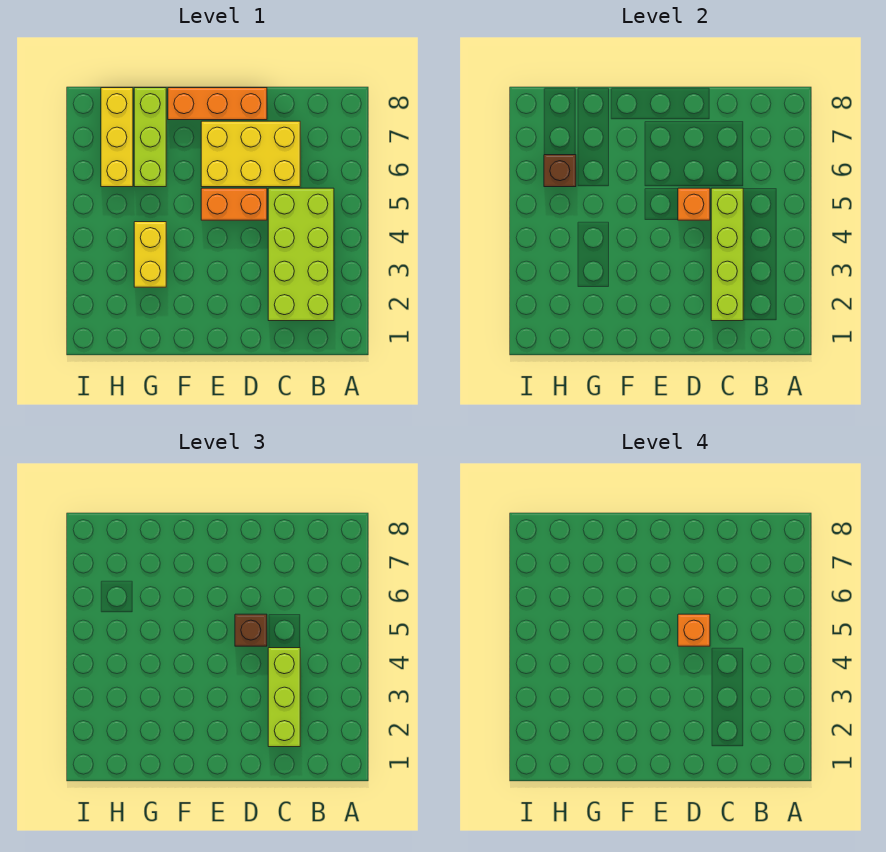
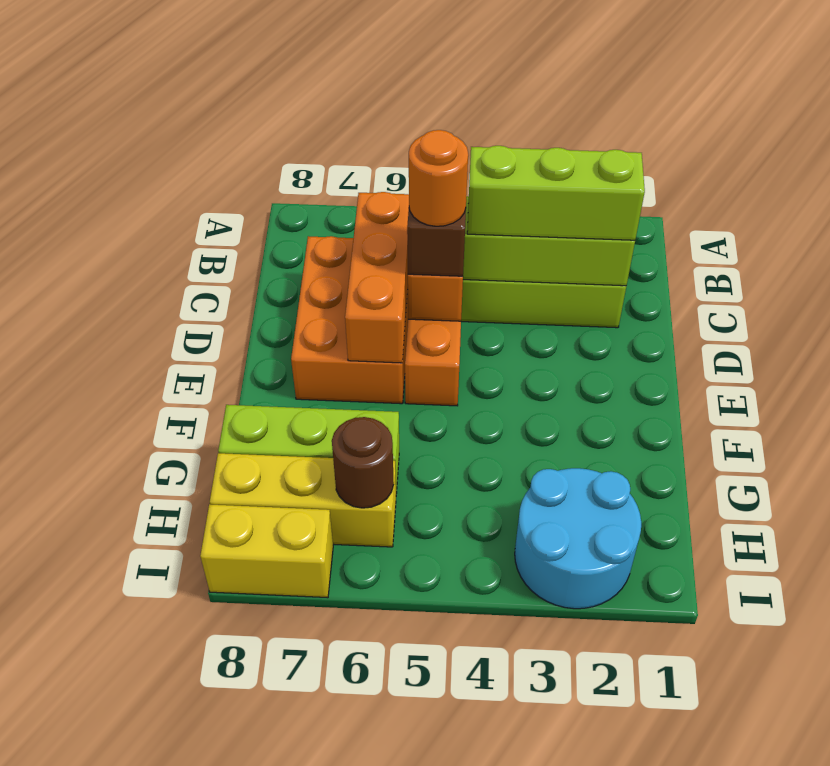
yellow 2x3 brick [201,121,300,187] -> orange 2x3 brick [291,236,408,404]
orange 1x1 brick [678,614,710,646] -> orange 1x1 round brick [409,130,468,226]
orange 1x3 brick [168,88,267,120] -> orange 1x3 brick moved to [345,192,409,363]
yellow 1x2 brick [134,222,166,287] -> yellow 1x2 brick moved to [200,504,333,598]
none -> cyan 2x2 round brick [515,468,641,609]
brown 1x1 brick [544,155,576,187] -> brown 1x1 round brick [332,417,394,508]

